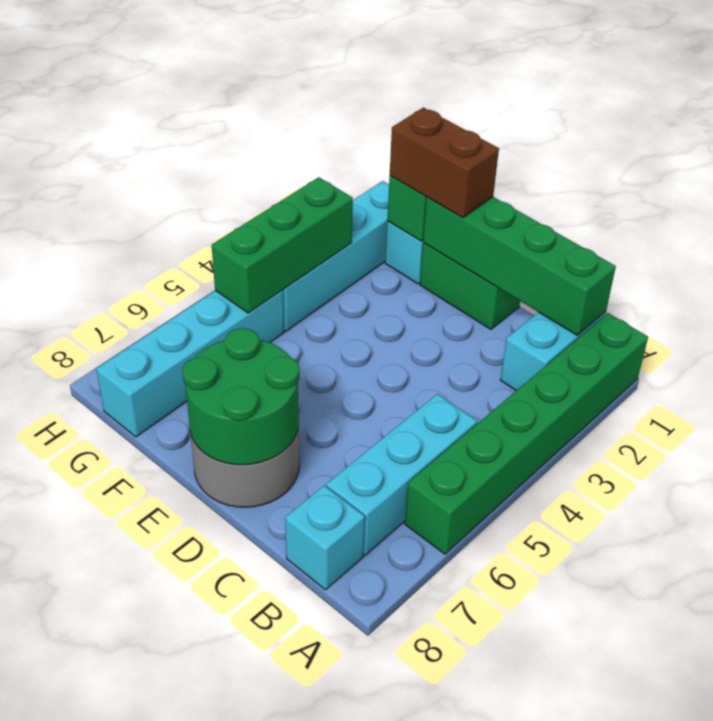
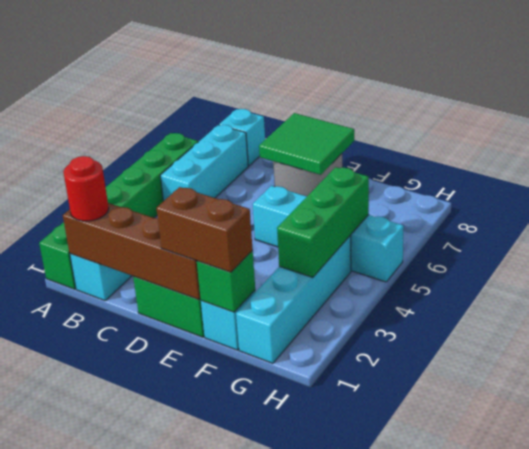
green 1x4 brick [423,197,616,336] -> brown 1x4 brick [63,203,200,299]
none -> red 1x1 round brick [63,156,109,221]
green 2x2 round brick [182,328,300,465] -> green 2x2 tile [259,113,354,175]
cyan 1x4 brick [96,290,284,437] -> cyan 1x4 brick turned to [253,186,404,282]

